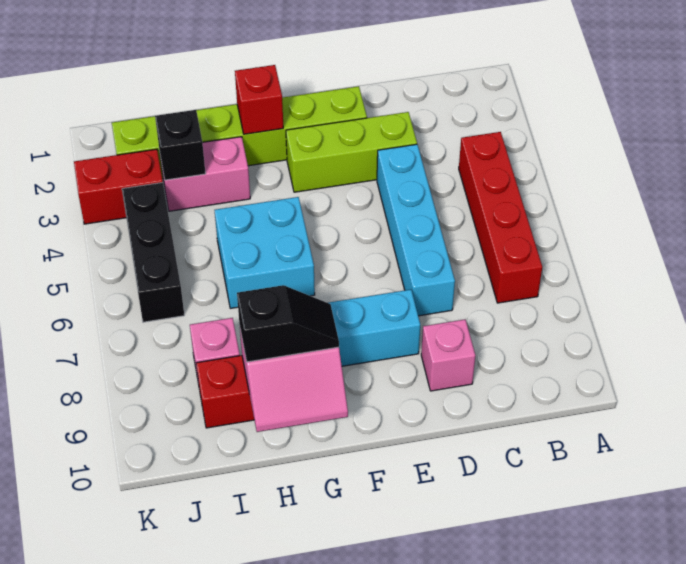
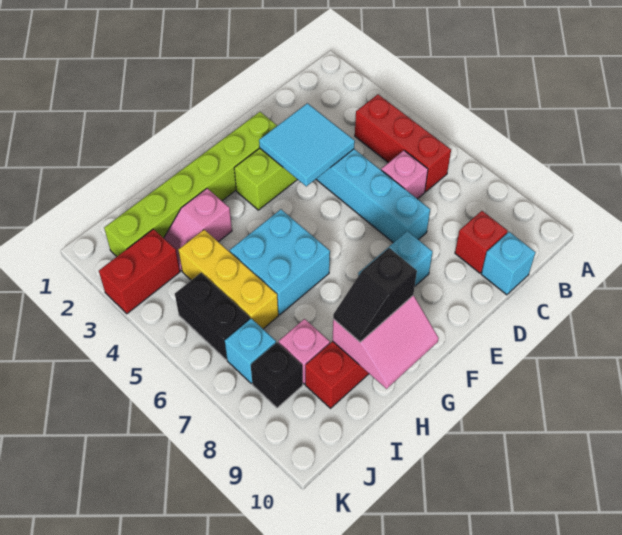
red 1x4 brick [459,132,542,303] -> red 1x3 brick [355,94,451,192]
none -> cyan 1x1 brick [481,232,535,295]
none -> cyan 2x2 tile [259,103,355,186]
pink 1x1 brick [421,320,476,391] -> pink 1x1 brick moved to [381,151,428,199]
red 1x1 brick [235,65,283,134] -> red 1x1 brick moved to [455,211,508,273]
black 1x2 slope [237,285,339,362] -> black 1x2 slope turned to [333,248,417,342]
pink 1x2 brick [160,137,250,211] -> pink 1x2 slope [164,188,232,271]
black 1x1 brick [155,110,206,180] -> black 1x1 brick moved to [251,342,303,408]
none -> yellow 1x3 brick [178,230,278,329]
black 1x3 brick [122,183,184,322] -> black 1x2 brick [175,273,250,360]
none -> cyan 1x1 brick [225,318,276,383]

